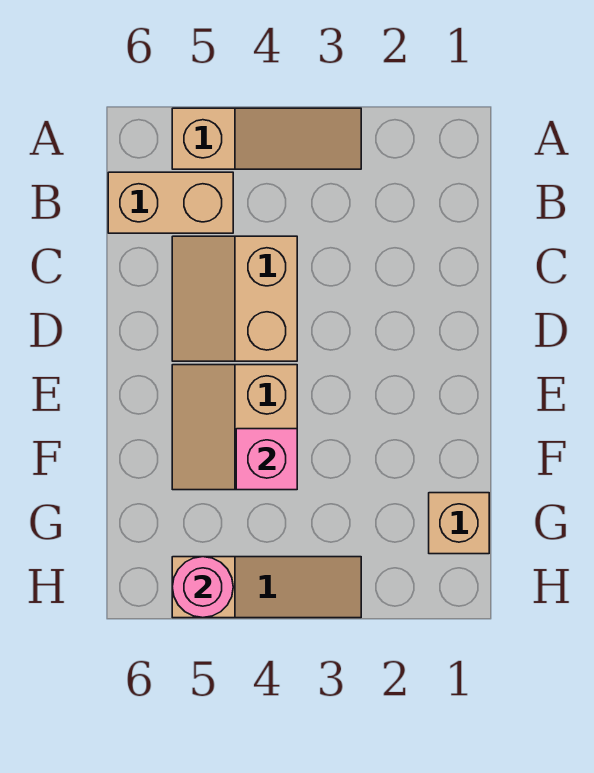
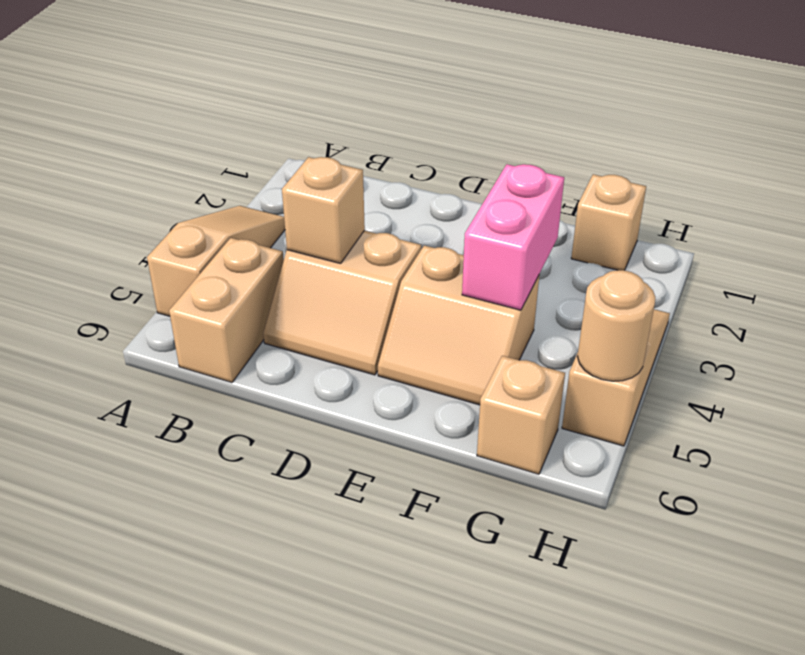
none -> tan 1x1 brick [282,157,365,263]
pink 1x1 brick [236,429,297,490] -> pink 1x2 brick [462,164,564,310]
none -> tan 1x1 brick [477,356,565,474]
pink 1x1 round brick [172,557,233,618] -> tan 1x1 round brick [577,270,655,381]

